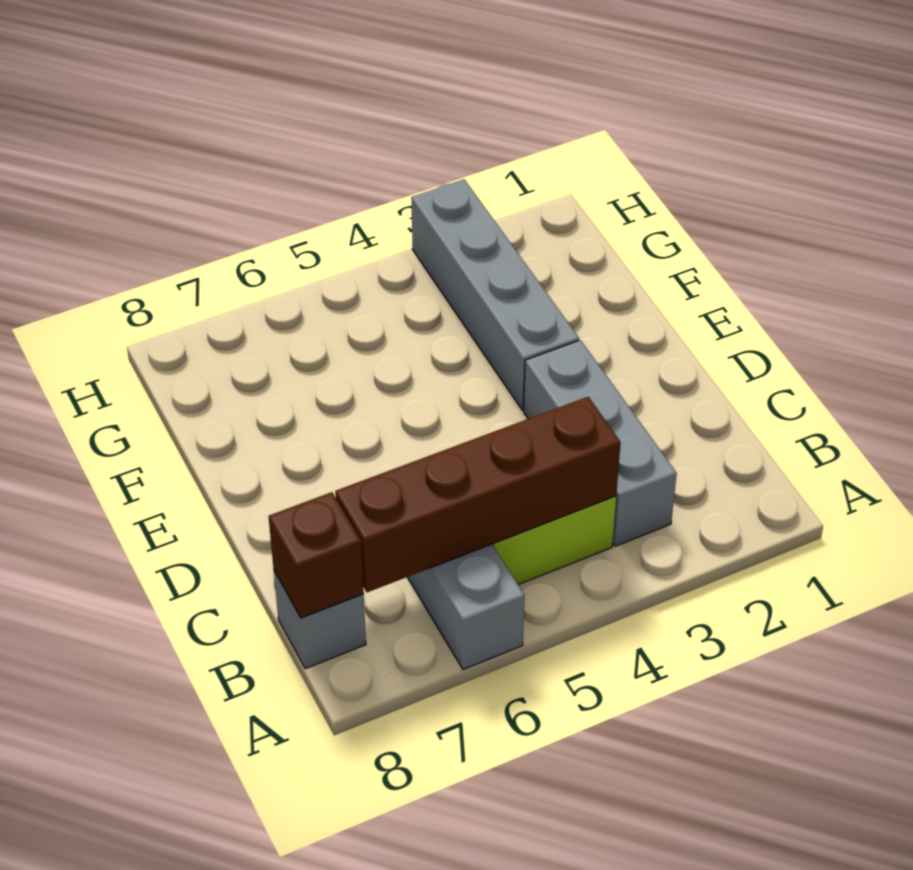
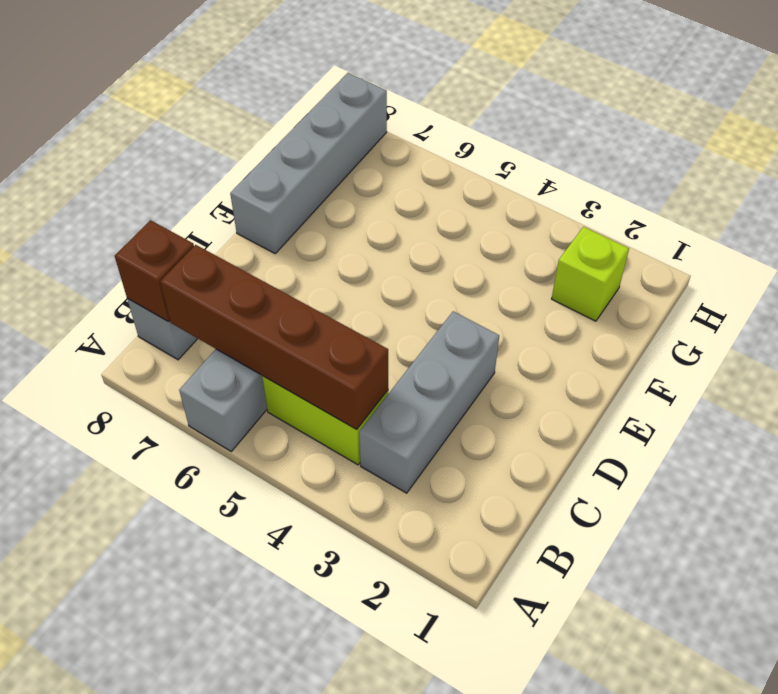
grey 1x4 brick [411,179,579,410] -> grey 1x4 brick moved to [230,73,387,253]
none -> lime 1x1 brick [552,227,629,321]

